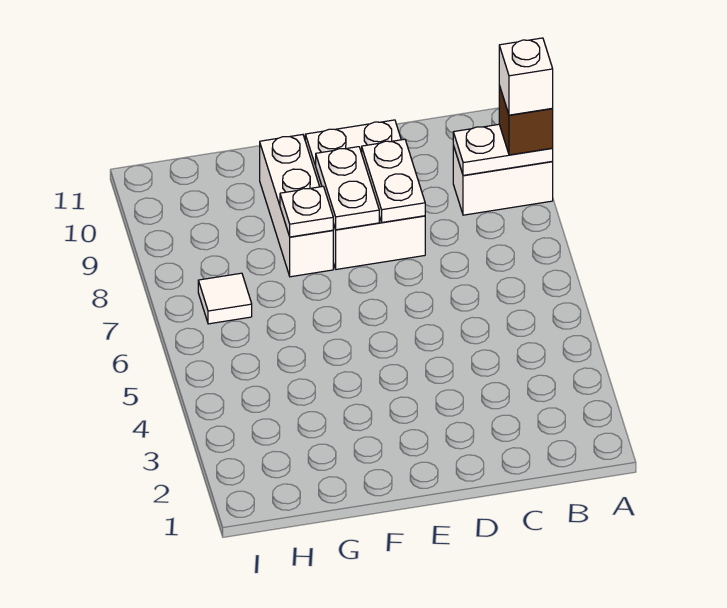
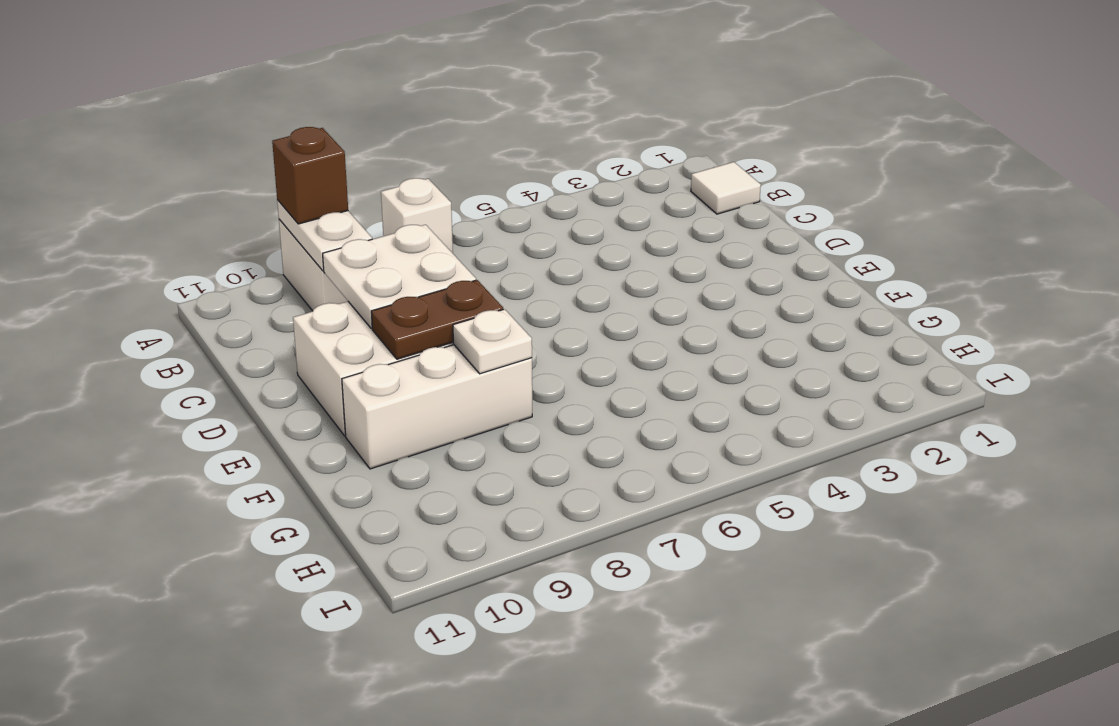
white 1x1 brick [499,38,553,115] -> white 1x1 brick moved to [381,178,453,253]
white 1x2 plate [362,139,425,222] -> white 2x2 plate [323,225,476,329]
white 1x2 plate [316,147,379,230] -> brown 1x2 plate [371,280,503,359]
white 1x1 tile [198,273,252,324] -> white 1x1 tile moved to [691,162,761,214]

